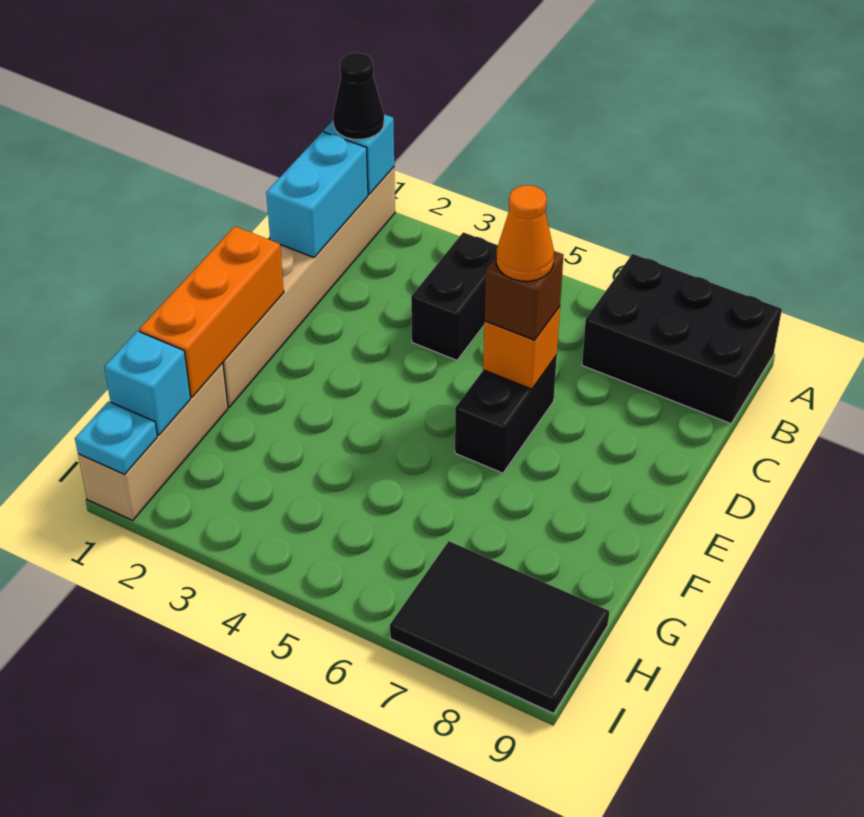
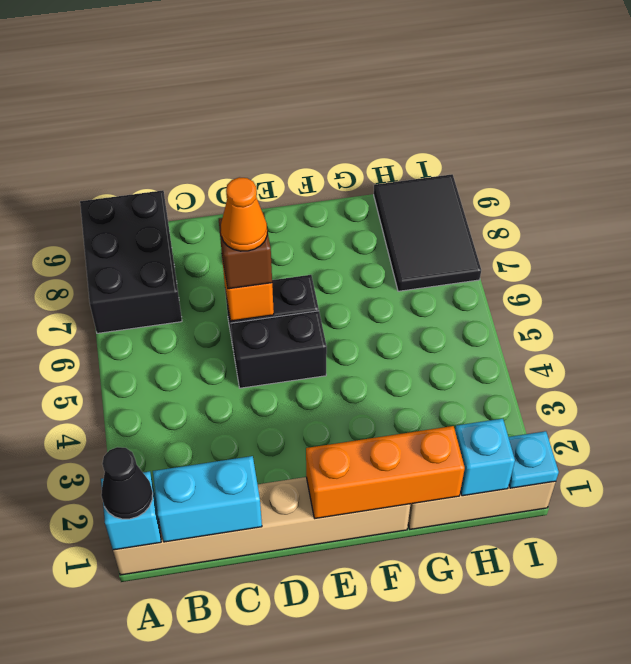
black 1x2 brick [411,232,498,360] -> black 1x2 brick moved to [231,311,327,388]

